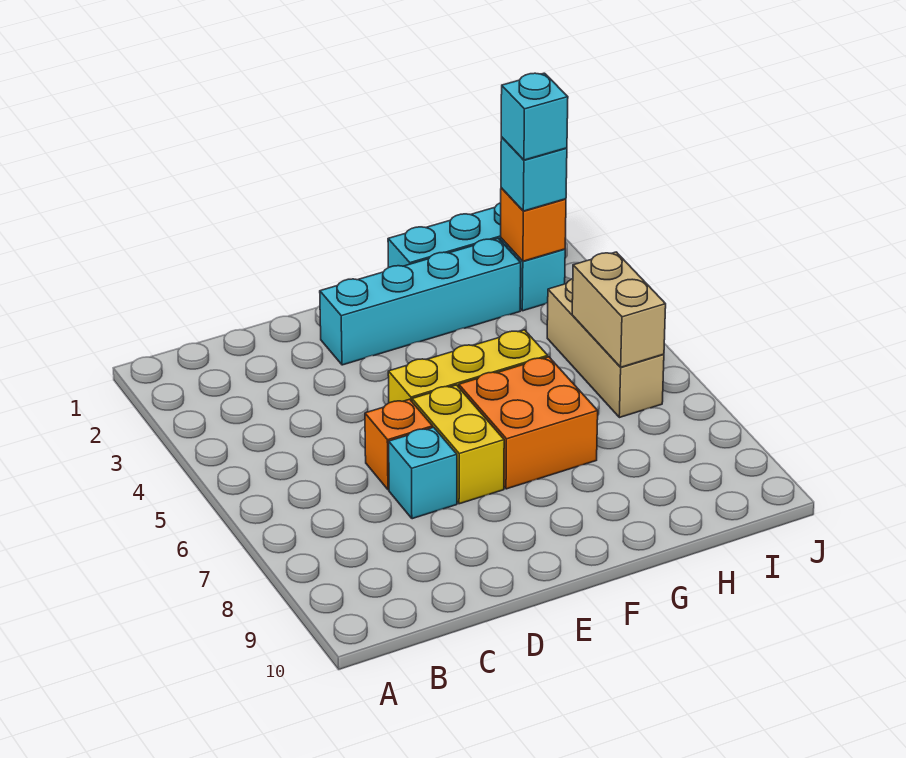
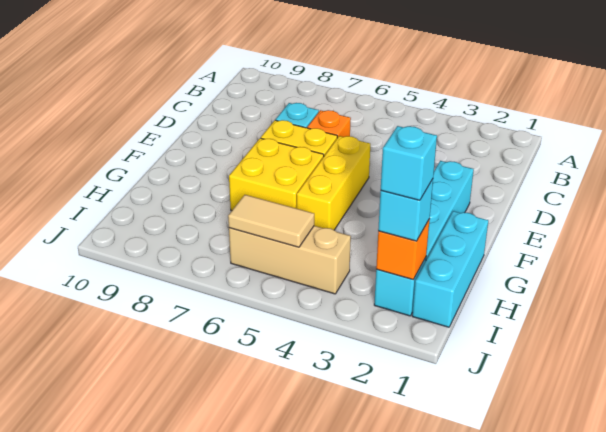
orange 2x2 brick [459,357,598,489] -> yellow 2x2 brick [229,138,324,211]
tan 1x2 brick [572,252,666,367] -> tan 1x2 tile [228,195,314,247]

